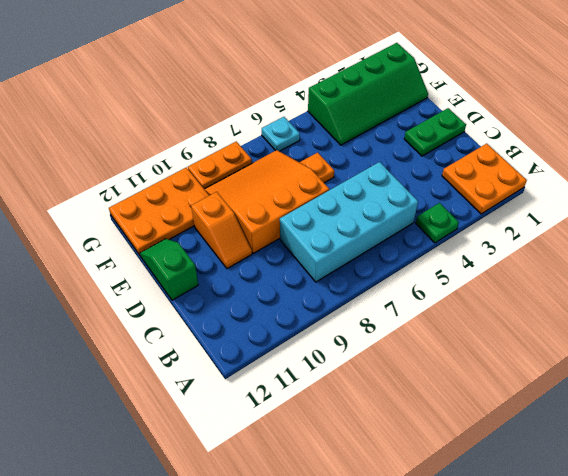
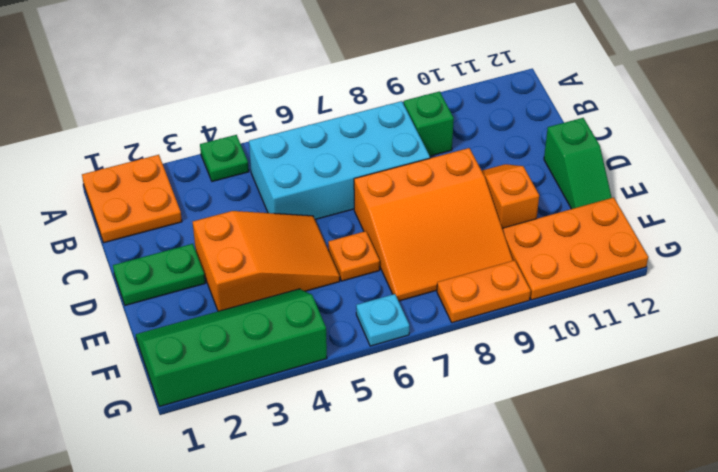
none -> green 1x1 brick [404,91,454,156]
none -> orange 2x3 slope [193,211,340,311]

